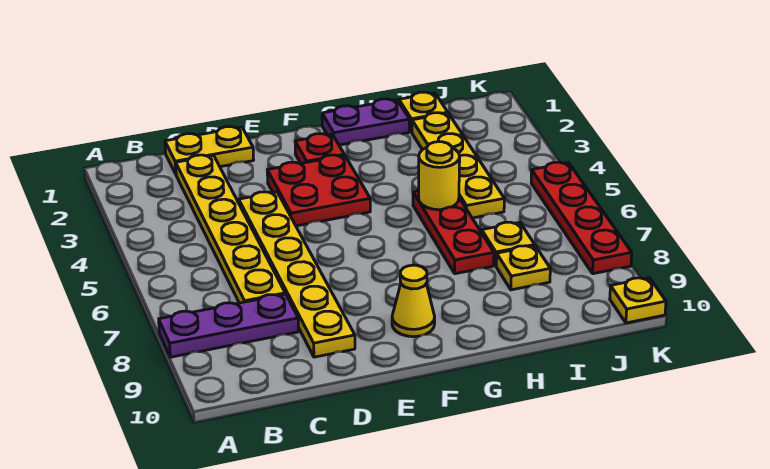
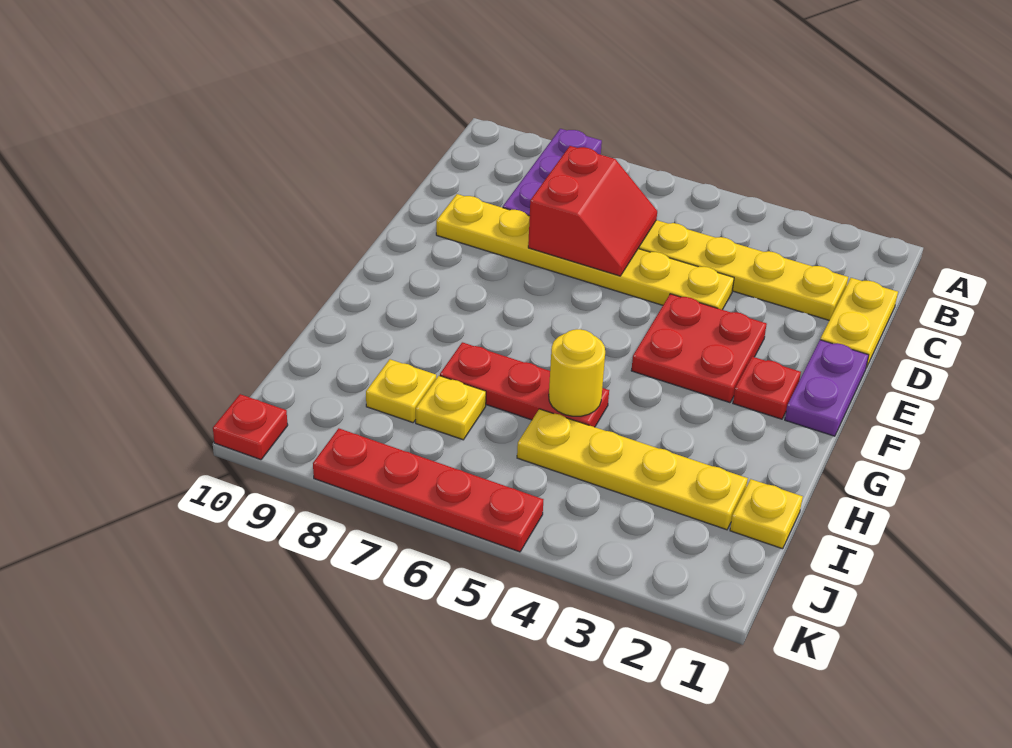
none -> red 2x2 slope [528,146,657,276]
yellow 1x1 cone [392,265,435,337] -> none
purple 1x2 plate [322,99,410,145] -> purple 1x2 plate moved to [785,340,869,436]
yellow 1x1 plate [610,278,666,323] -> red 1x1 plate [213,394,288,460]

